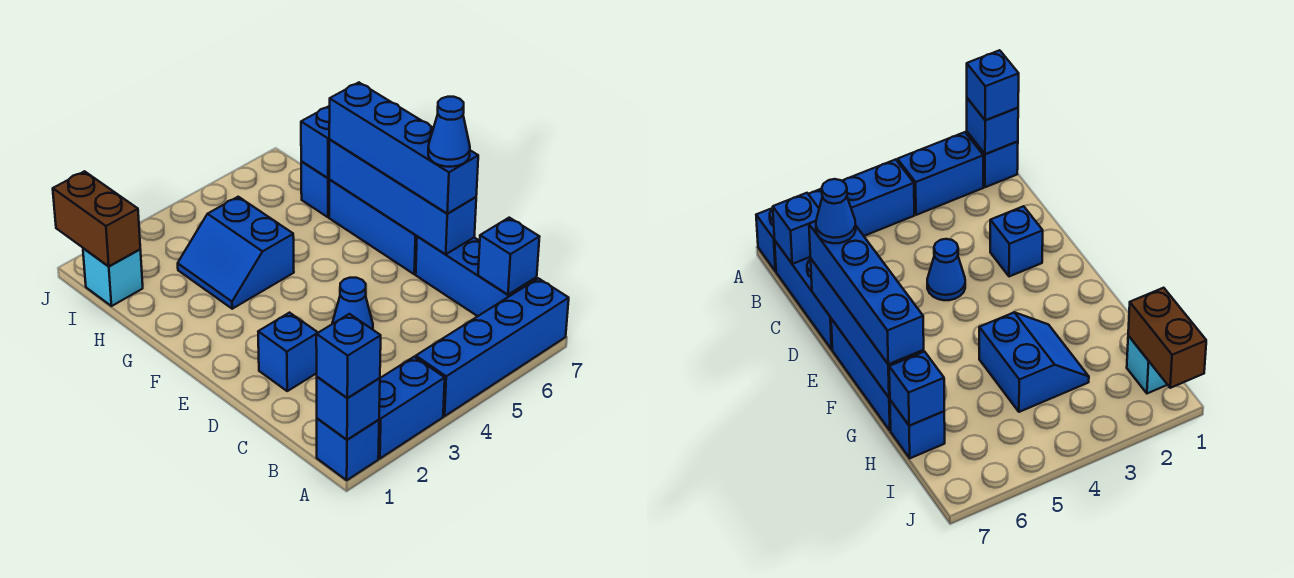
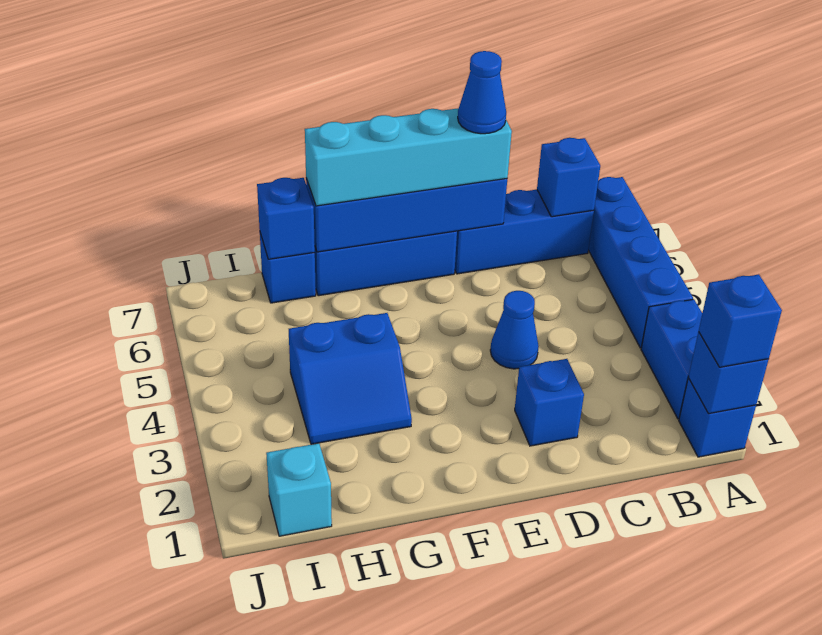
blue 1x4 brick [329,82,478,214] -> cyan 1x4 brick [305,108,512,206]
brown 1x2 brick [53,171,140,266] -> none

